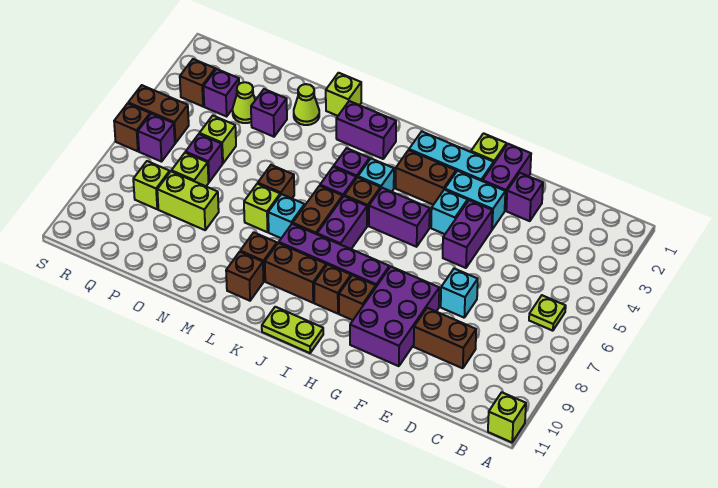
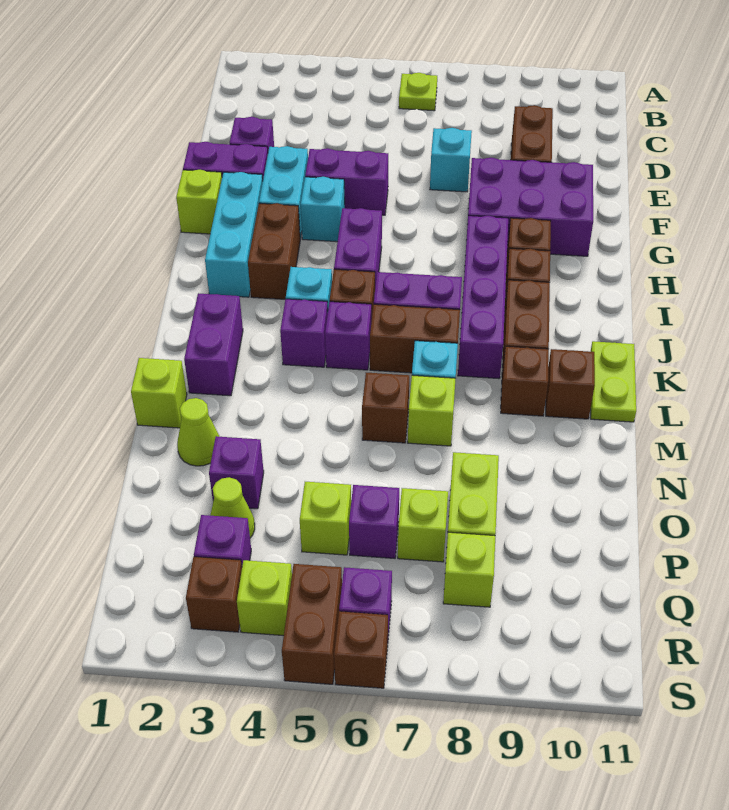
lime 1x1 brick [488,392,526,442] -> lime 1x1 brick moved to [237,560,292,636]
lime 1x2 plate [262,307,323,353] -> lime 1x2 plate moved to [591,341,636,422]

